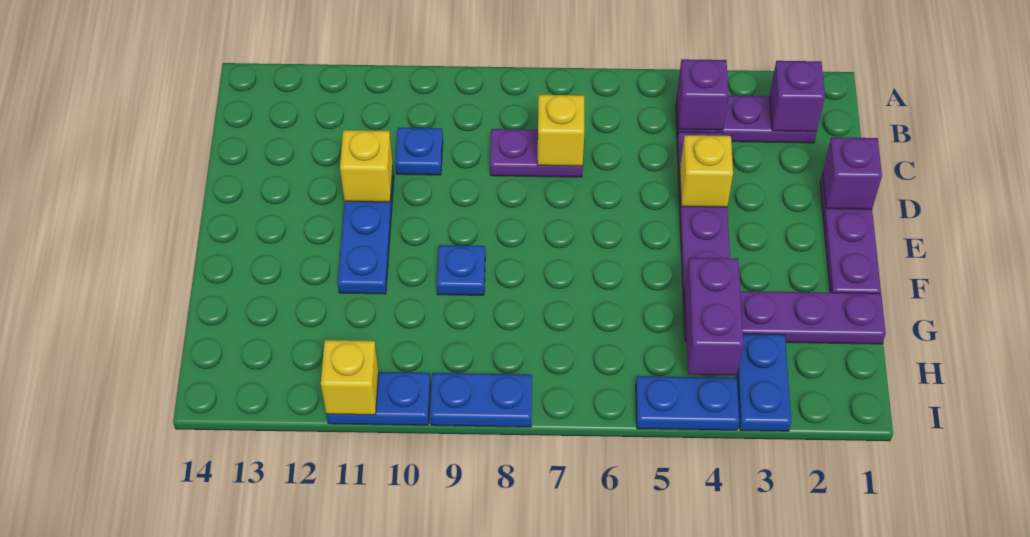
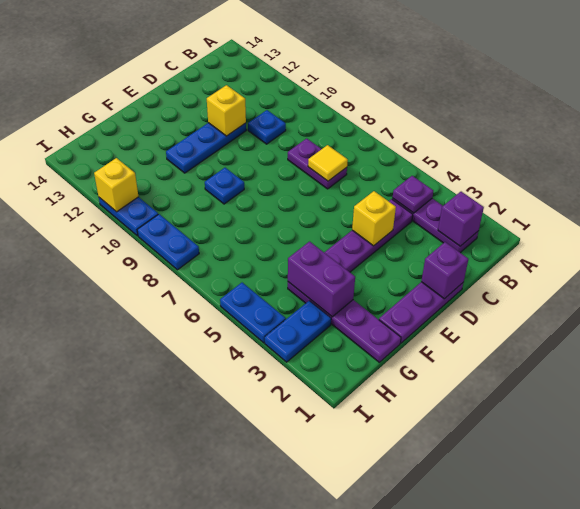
purple 1x1 brick [677,59,729,130] -> purple 1x1 plate [393,176,433,213]
yellow 1x1 brick [537,95,584,166] -> yellow 1x1 tile [308,145,348,181]
purple 1x2 brick [685,258,743,375] -> purple 1x2 brick turned to [288,242,355,317]

